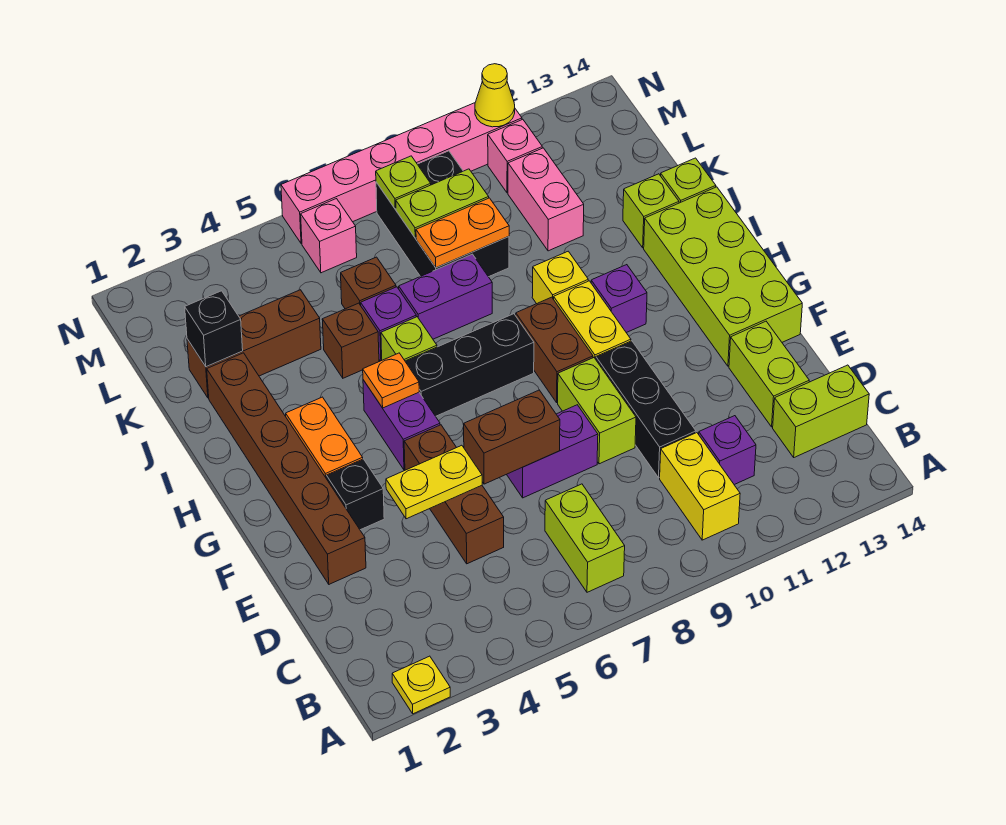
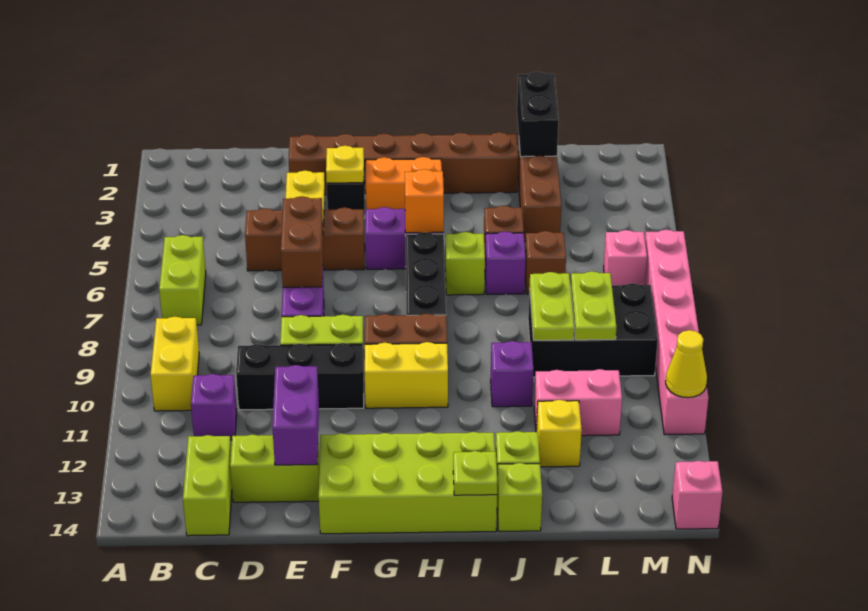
yellow 1x1 plate [392,656,450,714] -> yellow 1x1 plate moved to [326,146,364,183]
lime 1x2 brick [545,484,625,592] -> lime 1x2 brick turned to [159,235,206,325]
yellow 1x2 brick [660,433,740,540] -> yellow 1x2 brick turned to [150,317,199,411]
orange 1x1 plate [363,353,419,408] -> orange 1x1 brick [405,169,444,233]
purple 1x1 brick [591,265,647,333] -> purple 1x1 brick moved to [491,341,533,407]
yellow 1x1 brick [532,251,588,304] -> yellow 1x1 brick moved to [537,400,582,467]
purple 1x2 brick [399,254,492,339] -> purple 1x2 brick moved to [272,365,319,465]
black 1x1 brick [185,291,243,367] -> black 1x2 brick [517,72,559,157]
orange 1x2 plate [416,198,509,268] -> lime 1x2 plate [530,272,574,340]
lime 1x1 plate [376,156,431,209] -> lime 1x1 plate moved to [453,451,497,495]
pink 1x1 brick [488,119,542,193] -> pink 1x1 brick moved to [672,461,722,529]

